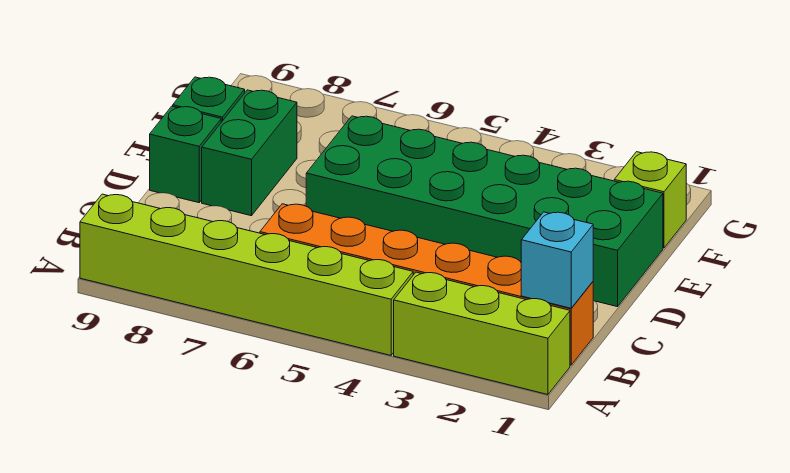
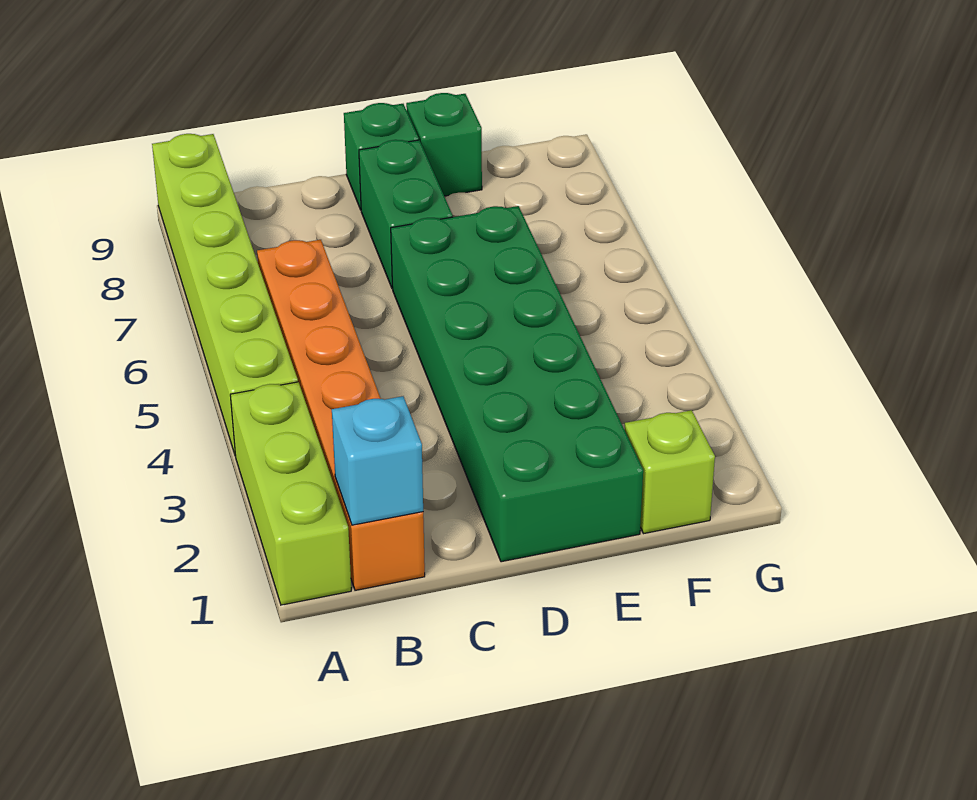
green 1x2 brick [202,90,297,216] -> green 1x2 brick turned to [359,140,453,289]

